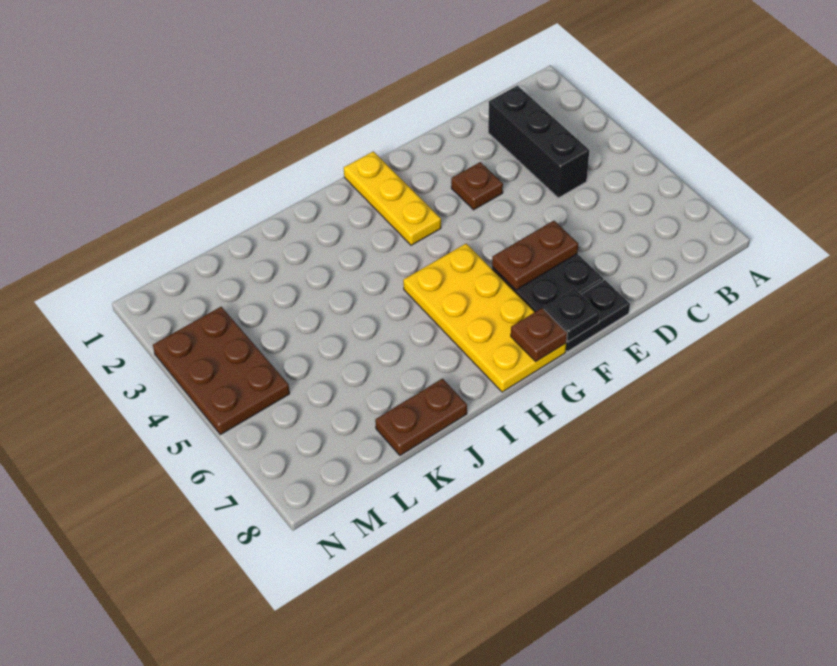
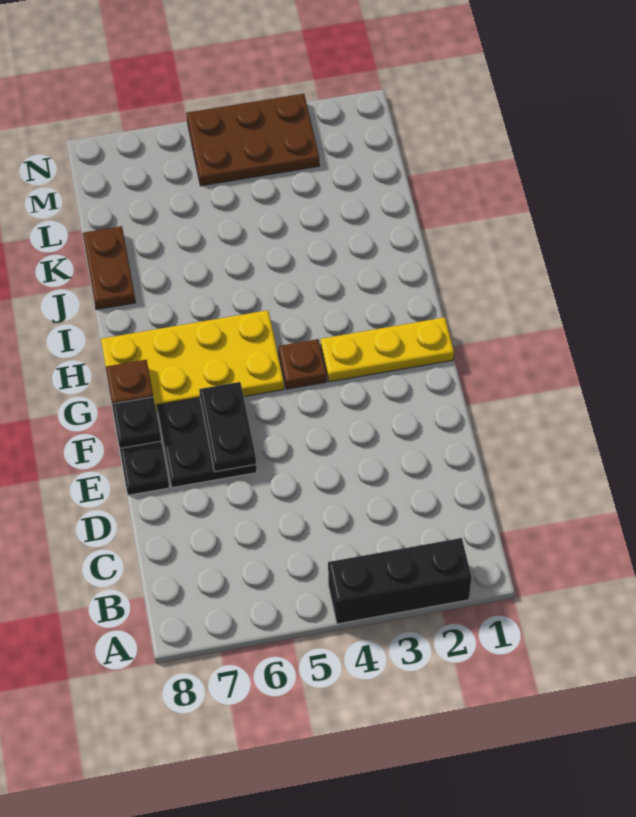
black 1x3 brick [488,86,589,198] -> black 1x3 brick moved to [328,538,472,624]
brown 1x1 plate [451,162,503,210] -> brown 1x1 plate moved to [278,339,327,389]
brown 1x2 plate [492,221,578,290] -> black 1x2 plate [199,382,256,472]

